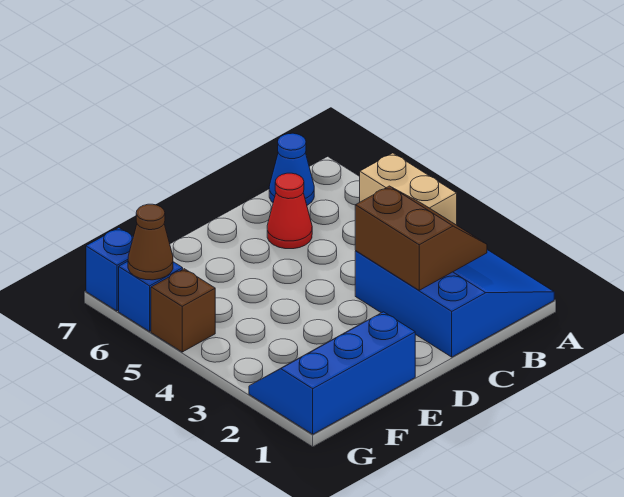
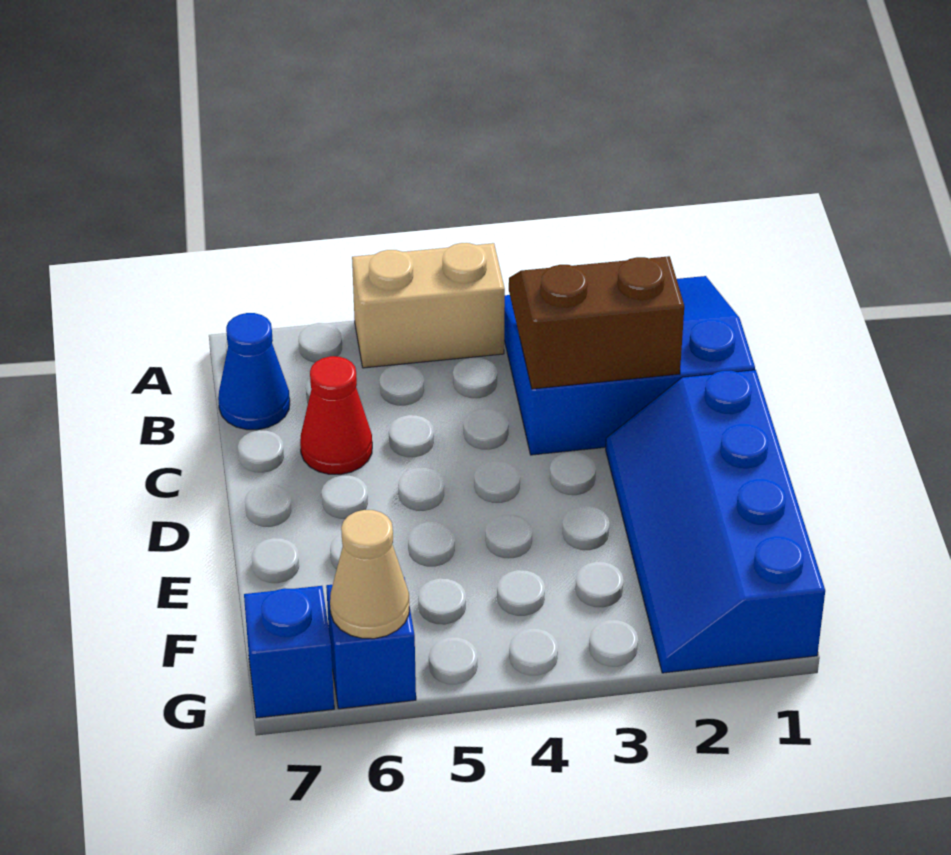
blue 2x3 slope [249,312,415,434] -> blue 2x4 slope [606,370,825,673]
brown 1x1 brick [151,269,215,352] -> none
brown 1x1 cone [128,204,173,280] -> tan 1x1 cone [330,510,409,639]

